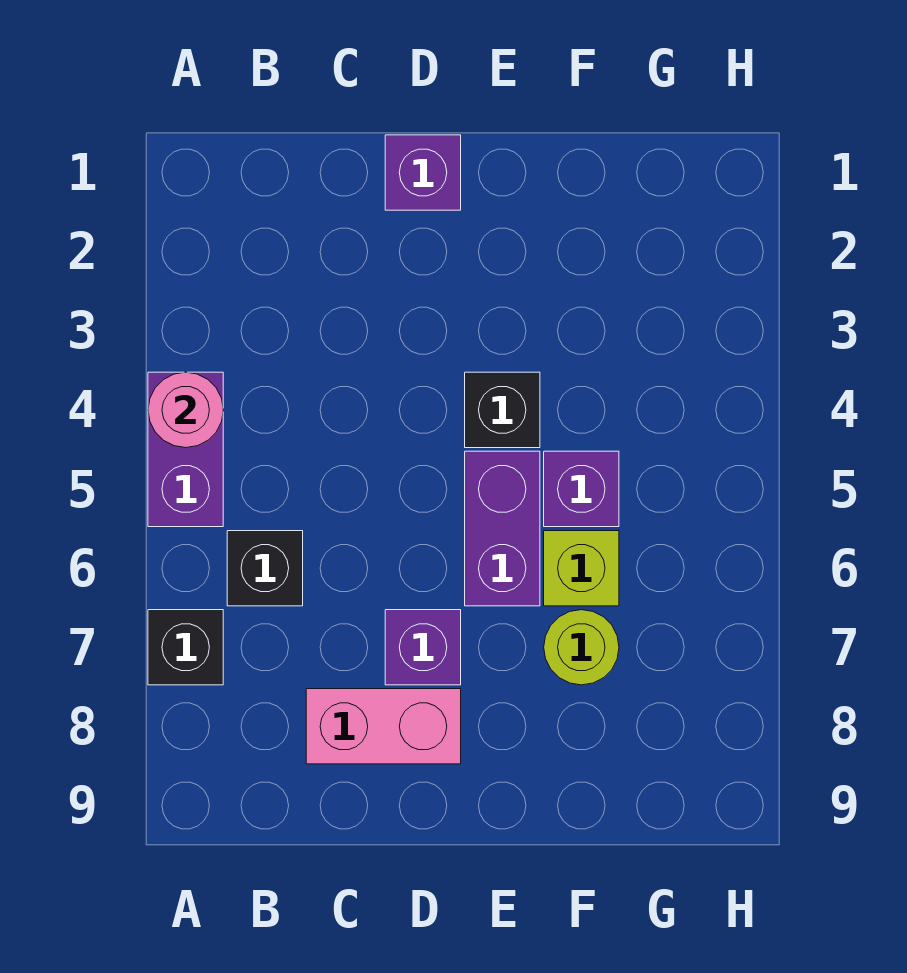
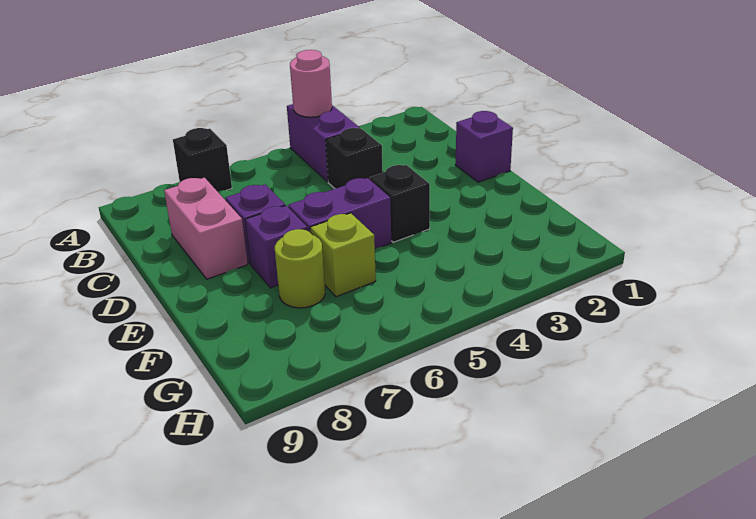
purple 1x2 brick [148,372,223,527] -> purple 1x2 brick turned to [287,104,360,182]
black 1x1 brick [227,531,303,606] -> black 1x1 brick moved to [326,128,383,189]
purple 1x1 brick [544,451,619,527] -> purple 1x1 brick moved to [245,206,308,288]

